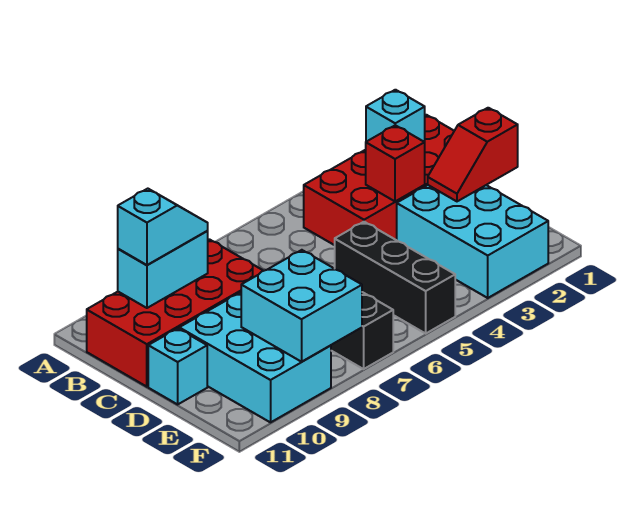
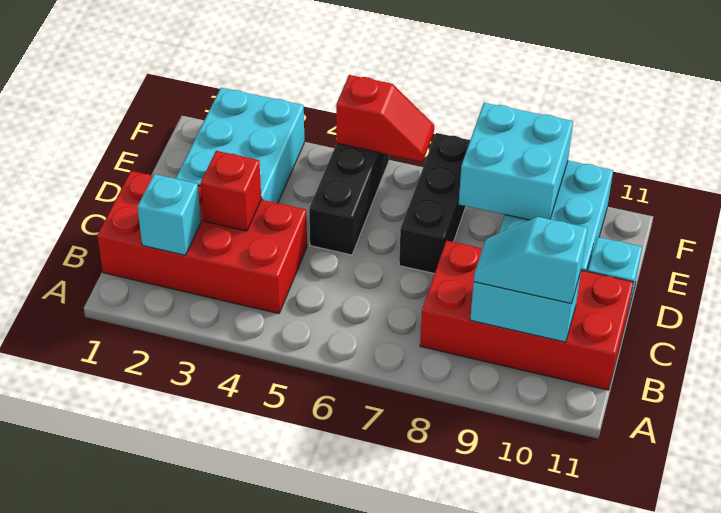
red 1x2 slope [428,108,518,201] -> red 1x2 slope moved to [336,75,434,162]

